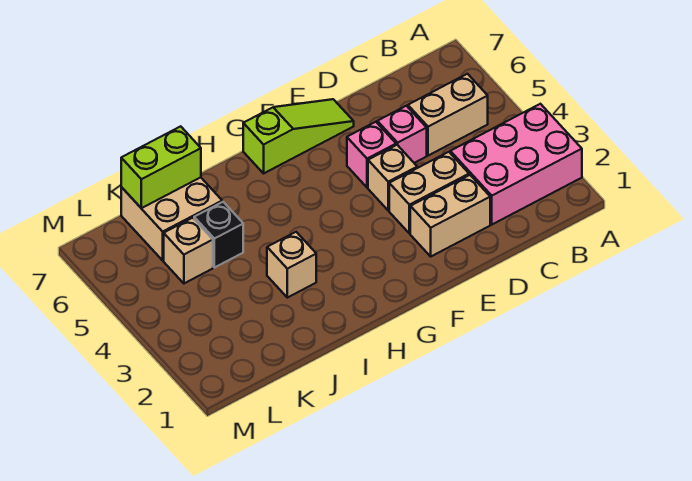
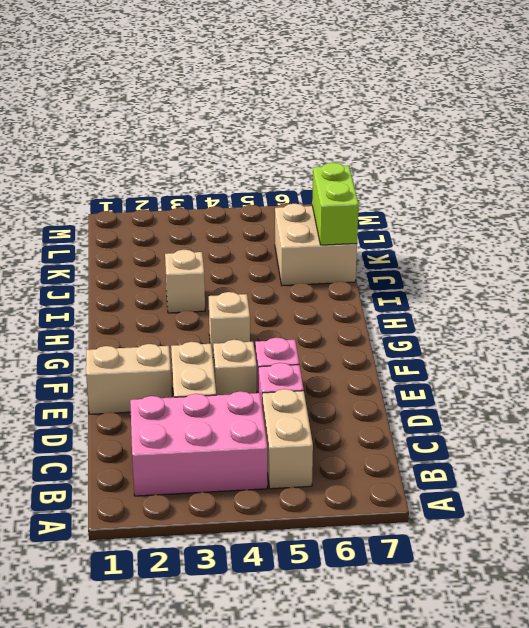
pink 2x3 brick [450,104,582,224] -> pink 2x3 brick turned to [130,391,267,496]
tan 1x2 brick [410,175,490,256] -> tan 1x2 brick turned to [86,344,172,414]
lime 1x3 slope [243,99,354,173] -> none
black 1x1 brick [194,202,243,268] -> none
tan 1x1 brick [164,218,213,283] -> tan 1x1 brick moved to [209,292,250,357]

